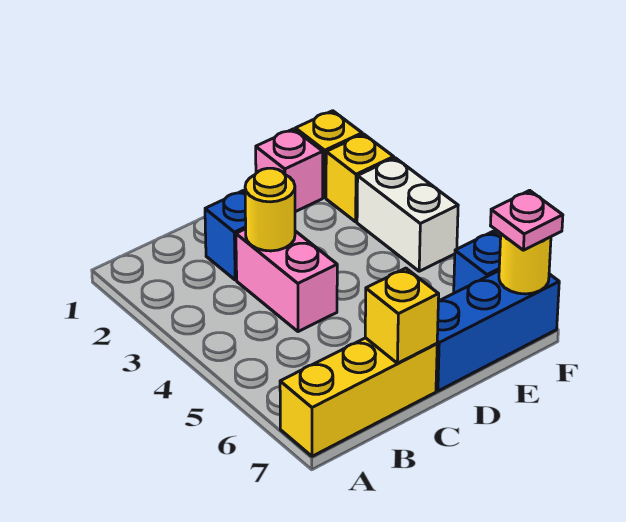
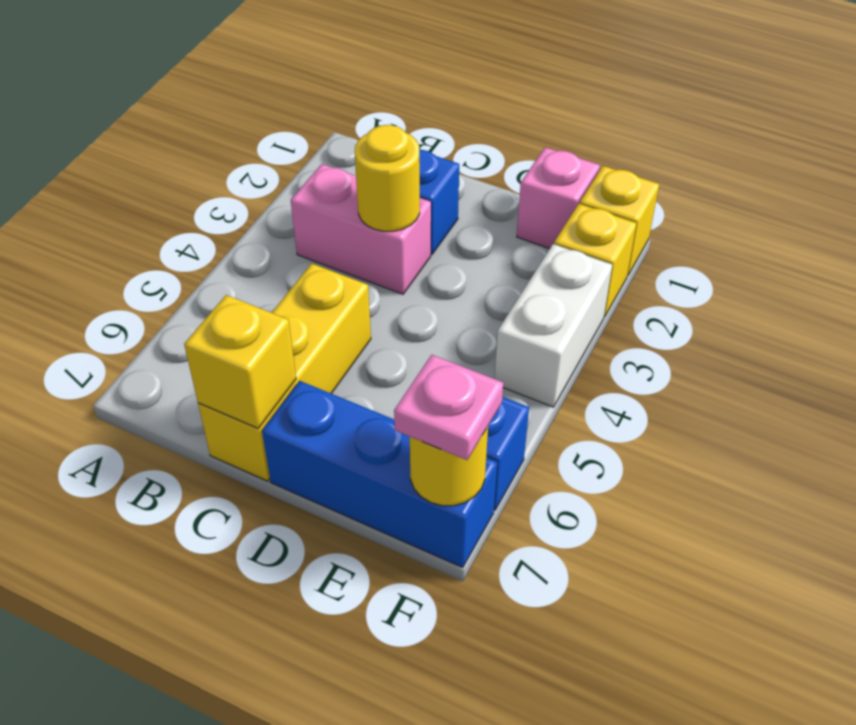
yellow 1x3 brick [280,338,437,456] -> yellow 1x3 brick turned to [198,263,371,481]
pink 1x2 brick [236,229,337,332] -> pink 1x2 brick turned to [291,164,431,294]

